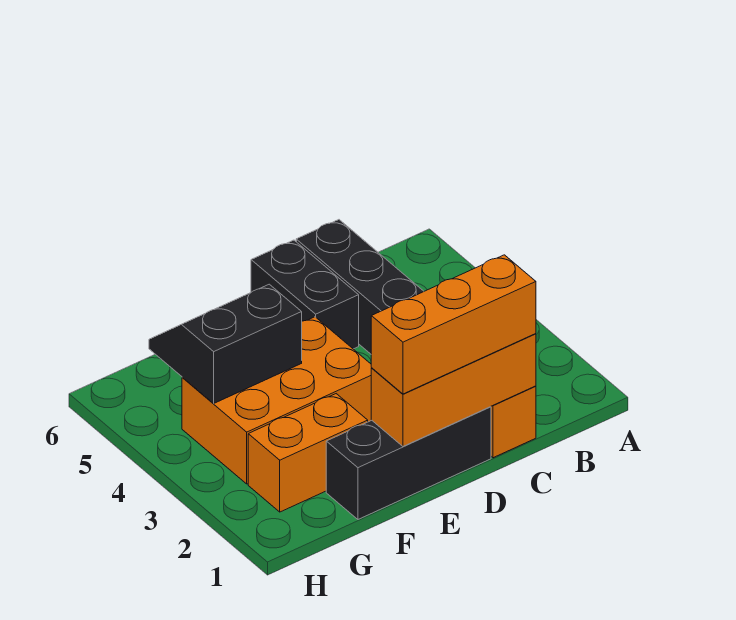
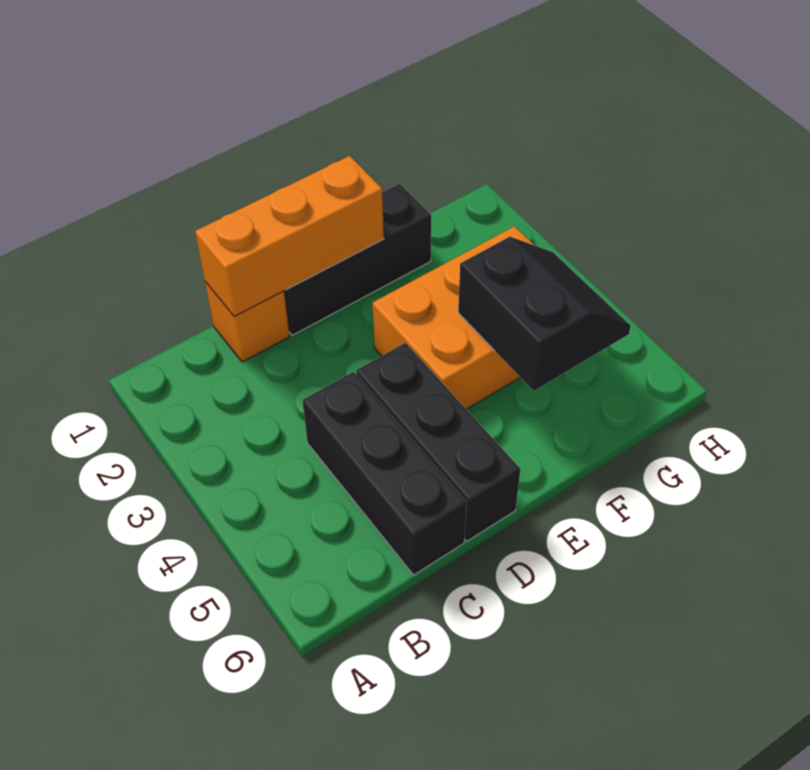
orange 1x3 brick [371,255,536,394] -> none
black 1x2 brick [251,240,359,349] -> black 1x3 brick [356,343,520,541]
orange 1x2 brick [248,394,368,512] -> none
black 2x2 slope [149,284,302,404] -> black 2x2 slope turned to [458,237,631,391]

